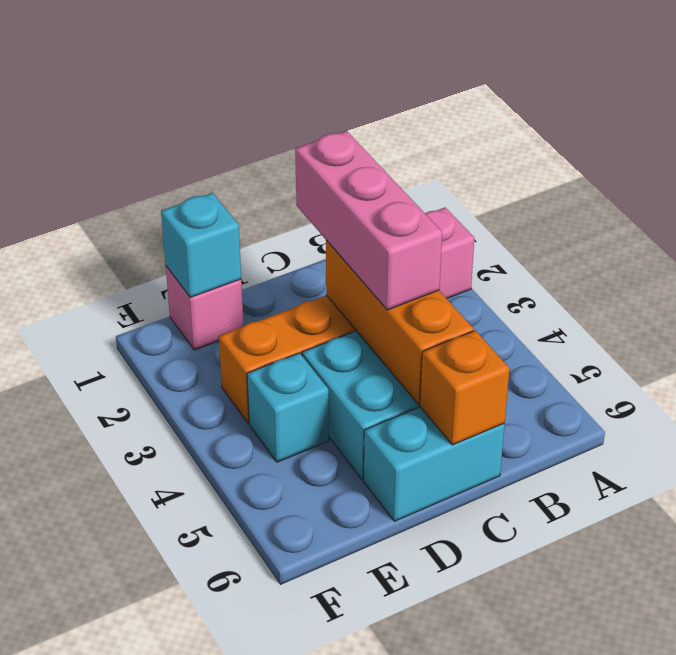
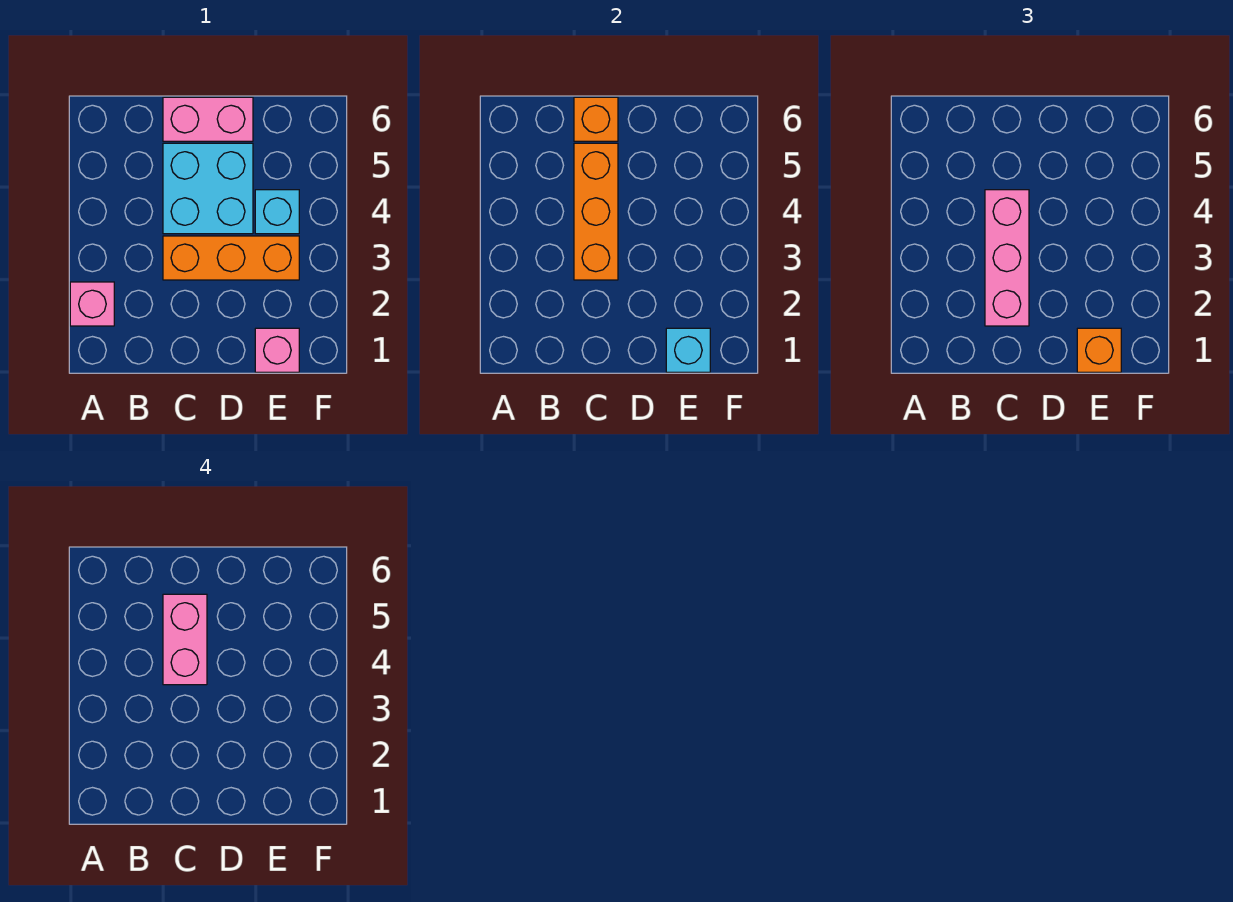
none -> pink 1x2 brick [163,594,207,685]
cyan 1x2 brick [364,407,505,521] -> pink 1x2 brick [163,97,253,141]
none -> orange 1x1 brick [1077,328,1121,372]

